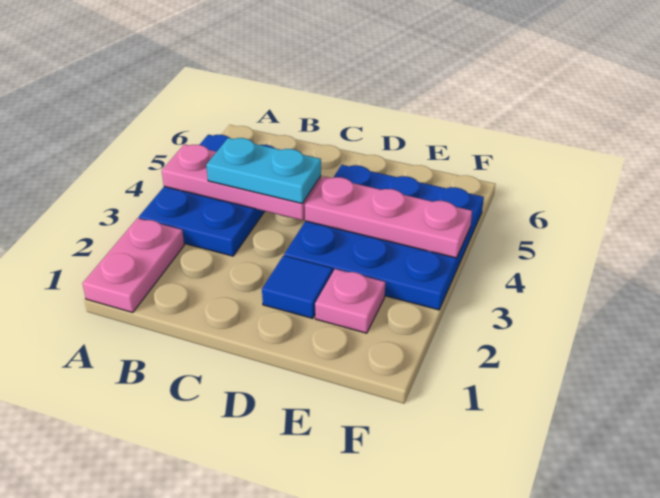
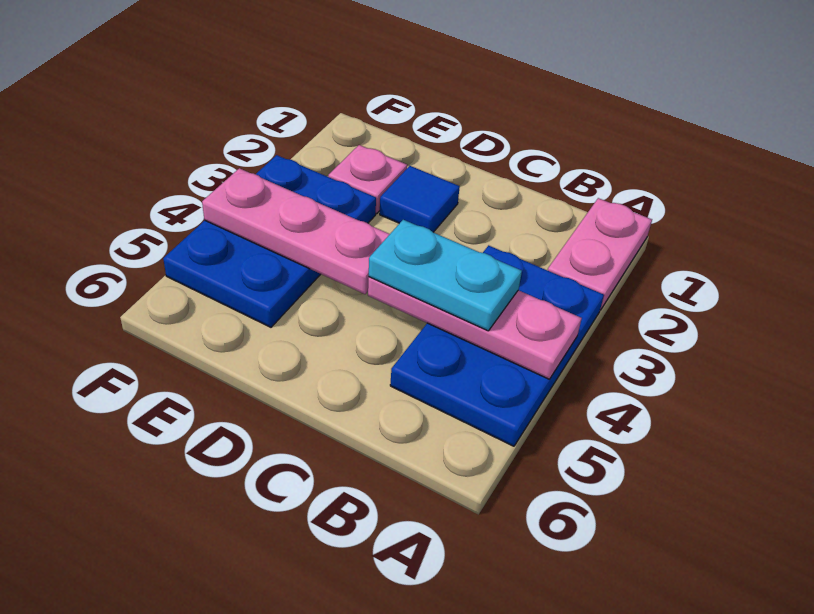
blue 3x3 plate [284,165,484,310] -> blue 2x3 plate [163,155,376,327]

